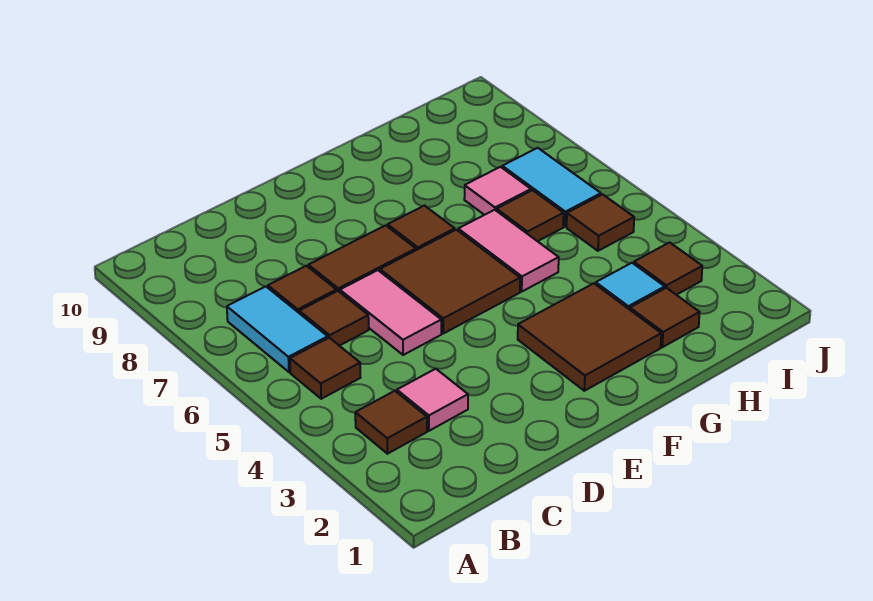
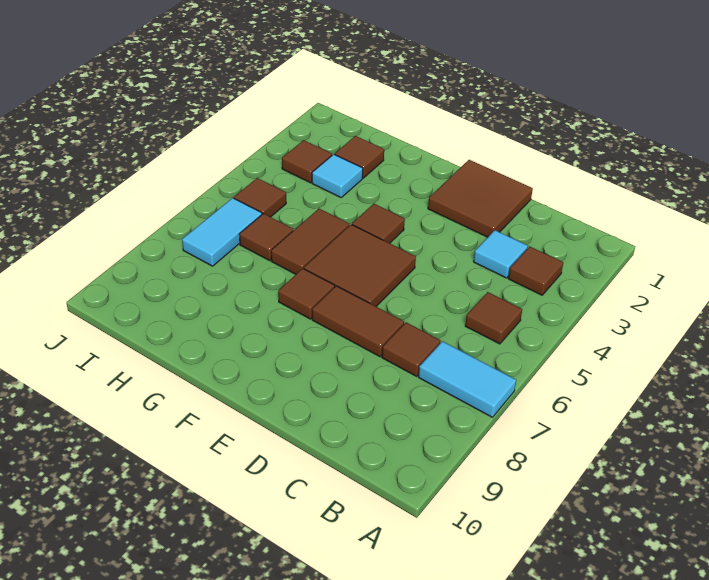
cyan 1x2 tile [227,286,328,372] -> cyan 1x2 tile turned to [419,341,516,417]
pink 1x1 tile [397,369,468,431] -> cyan 1x1 tile [474,230,528,278]
brown 1x1 tile [299,291,369,346] -> brown 1x1 tile moved to [352,204,405,243]
pink 1x2 tile [340,270,441,355] -> none
brown 2x2 tile [518,283,661,391] -> brown 2x2 tile moved to [428,160,533,237]
pink 1x2 tile [458,210,559,291] -> brown 1x2 tile [271,209,349,274]
pink 1x1 tile [464,167,531,215] -> none

